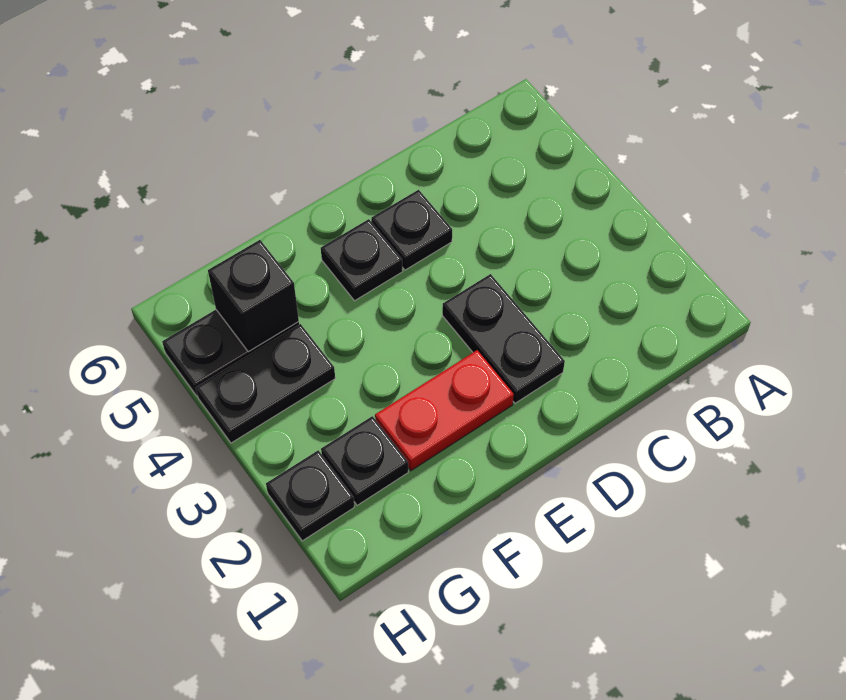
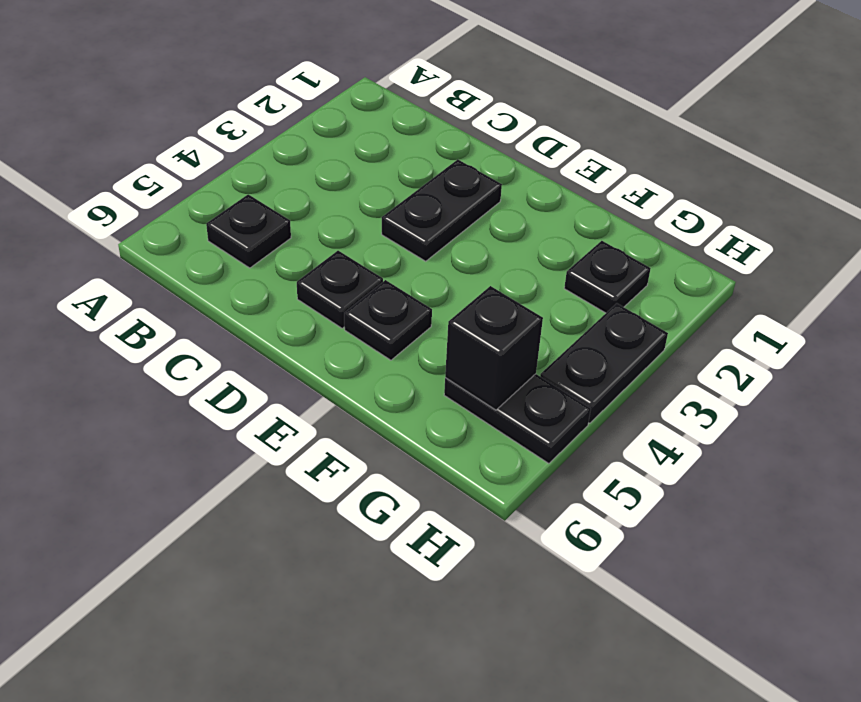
red 1x2 plate [375,350,514,470] -> none
black 1x2 plate [196,324,335,443] -> black 1x2 plate turned to [540,303,668,423]
black 1x1 plate [266,450,354,541] -> black 1x1 plate moved to [206,194,291,268]

